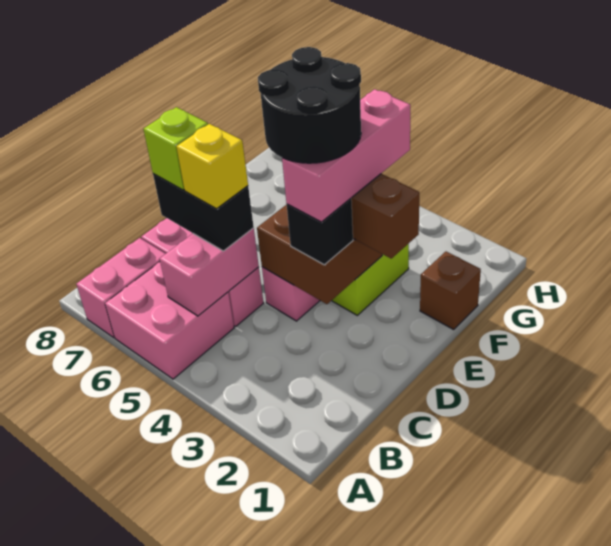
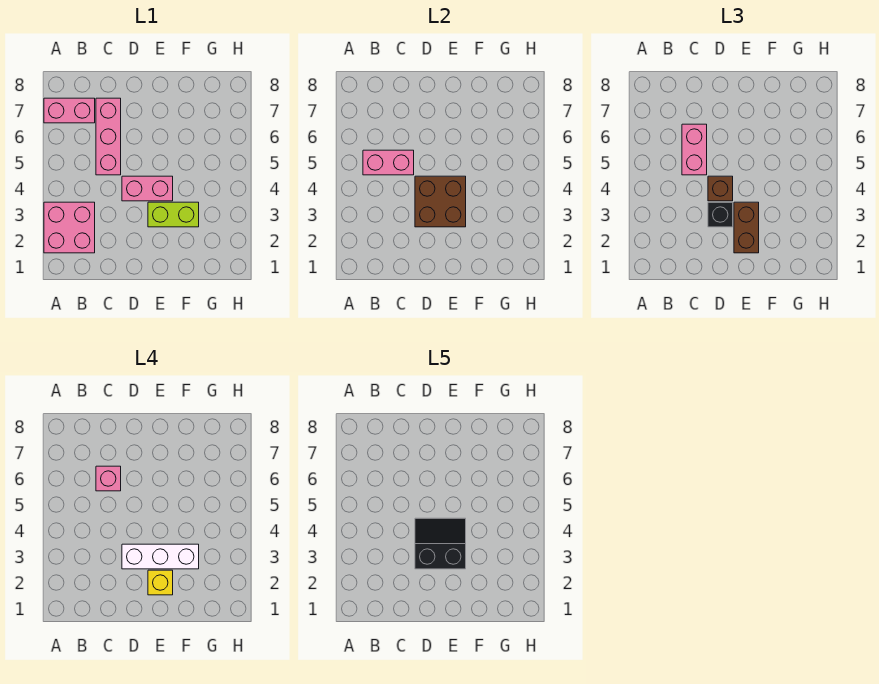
pink 2x2 brick [105,262,234,379] -> pink 2x2 brick moved to [44,202,95,253]
black 1x2 brick [153,174,254,251] -> pink 1x2 brick [682,124,707,175]
yellow 1x1 brick [177,124,248,209] -> yellow 1x1 brick moved to [148,570,173,595]
lime 1x1 brick [144,107,208,190] -> pink 1x1 brick [96,466,121,491]
pink 1x3 brick [282,89,410,222] -> white 1x3 brick [122,544,199,569]
black 2x2 round brick [258,47,361,163] -> black 2x2 slope [415,518,466,569]
brown 1x1 brick [420,252,481,330] -> brown 1x1 brick moved to [708,176,733,201]

